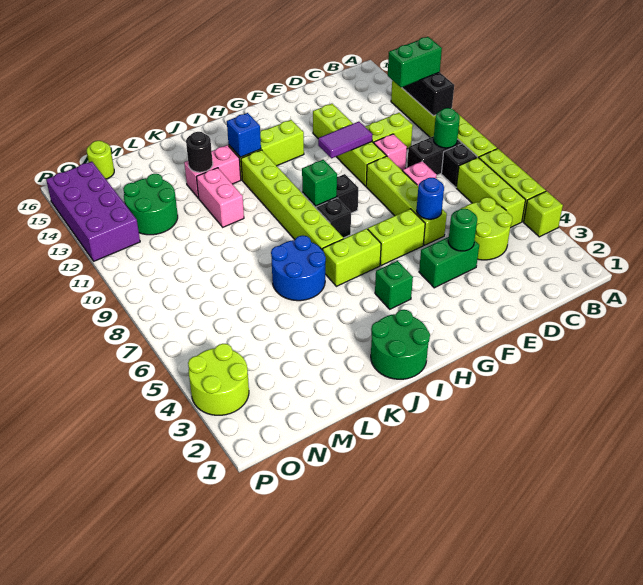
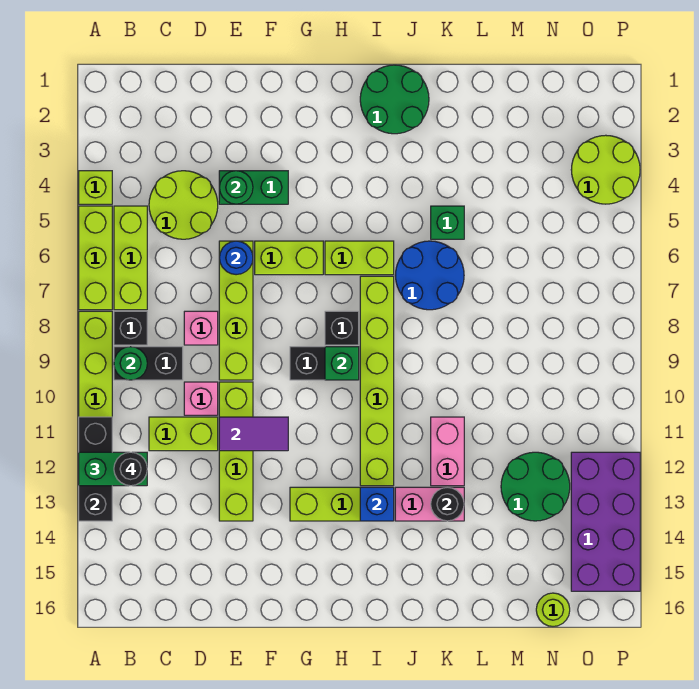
none -> black 1x1 round brick [114,452,147,486]
green 1x1 brick [375,261,413,309] -> green 1x1 brick moved to [431,206,464,239]

